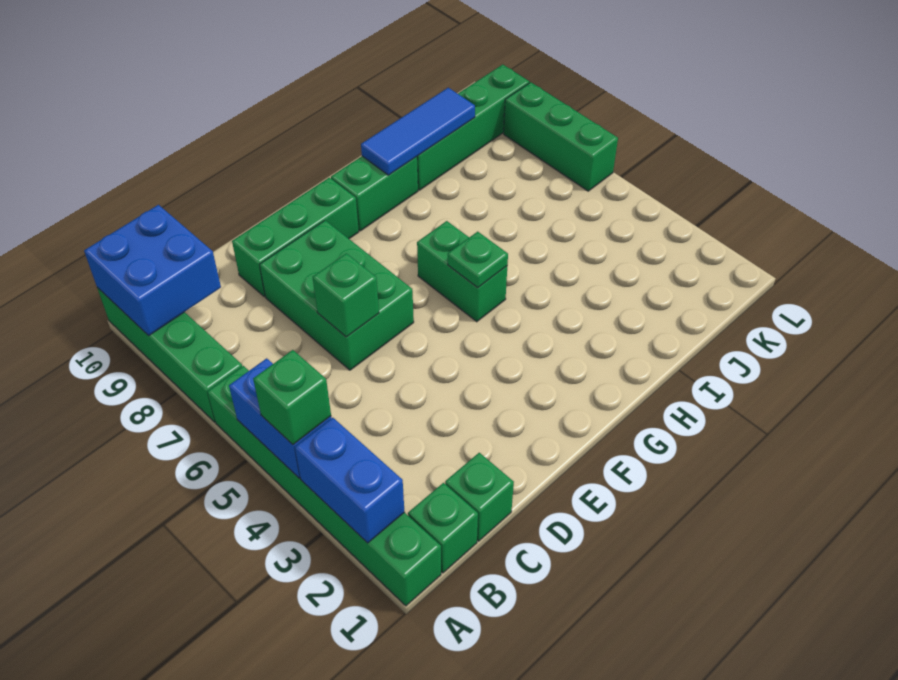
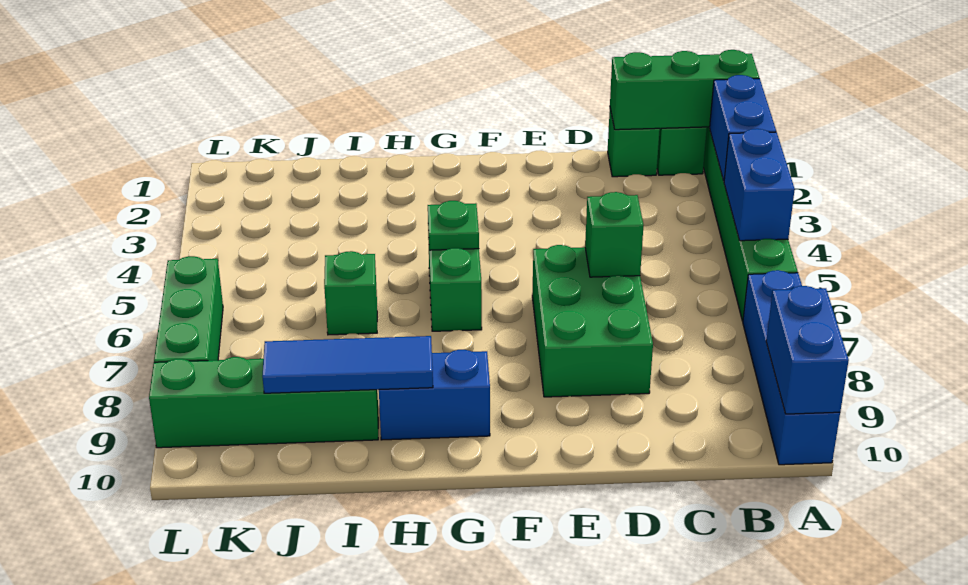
green 1x1 brick [253,350,331,445] -> green 1x1 brick moved to [324,251,377,335]
green 1x4 brick [97,287,242,422] -> blue 1x4 brick [743,270,840,465]
blue 2x2 brick [84,205,221,336] -> blue 1x2 brick [766,286,849,414]
green 1x3 brick [232,178,359,297] -> green 1x3 brick moved to [610,50,759,130]
green 1x2 brick [331,156,418,231] -> blue 1x2 brick [379,350,490,440]

